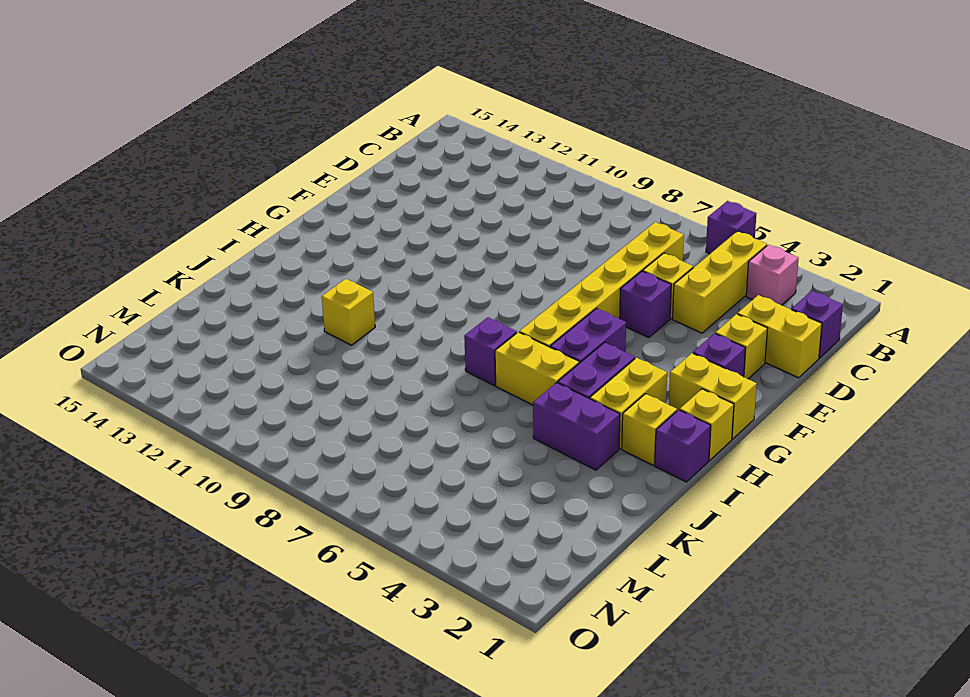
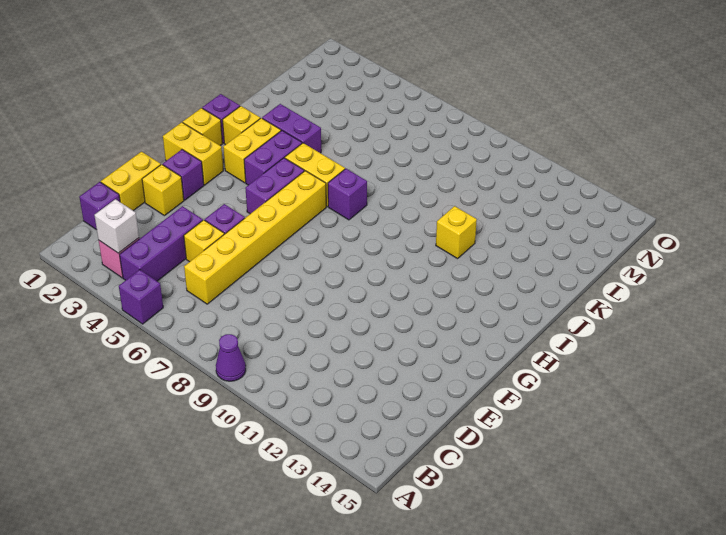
none -> purple 1x1 cone [216,334,246,381]
none -> white 1x1 brick [94,199,139,253]
yellow 1x3 brick [673,231,767,333] -> purple 1x3 brick [120,206,203,281]
yellow 1x2 brick [738,295,822,378] -> yellow 1x2 brick turned to [101,152,161,211]

